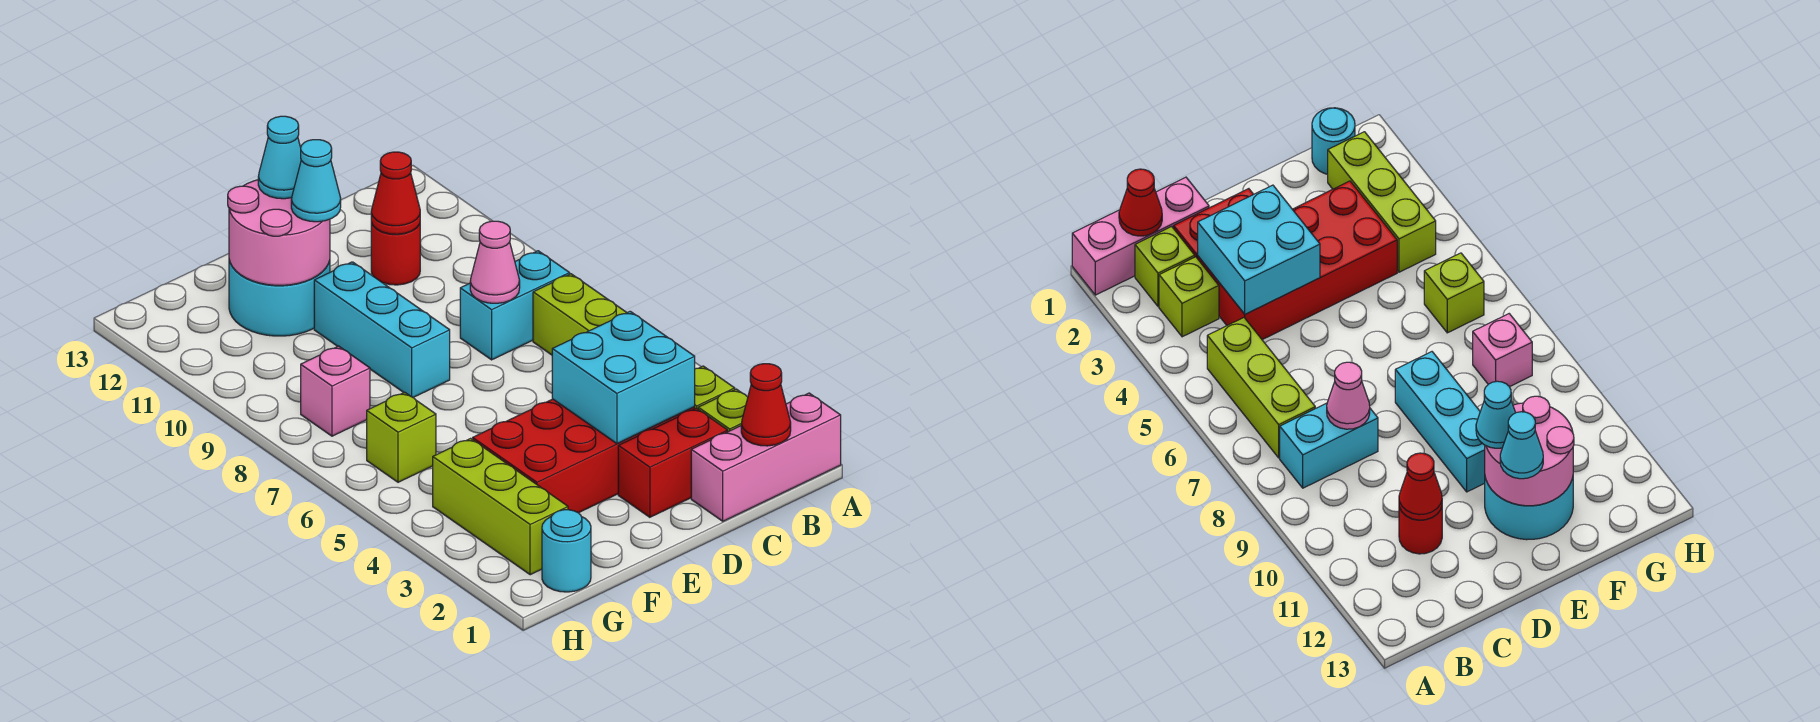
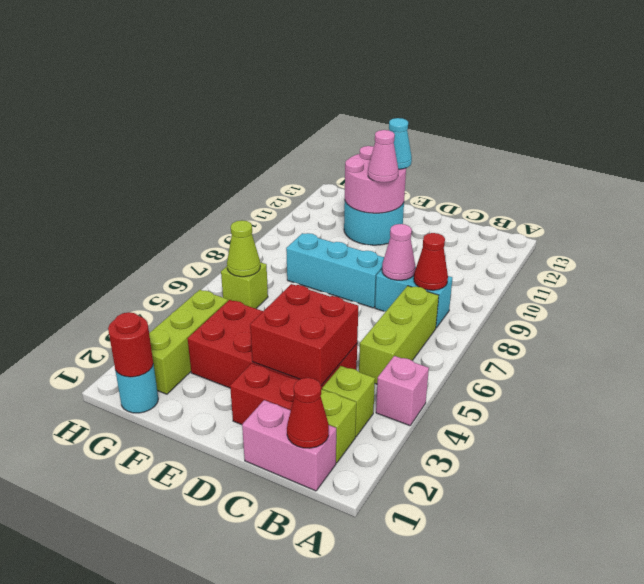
pink 1x3 brick [691,393,841,521] -> pink 1x2 brick [242,400,336,491]
cyan 2x2 brick [552,311,695,444] -> red 2x2 brick [250,284,358,386]
red 1x1 round brick [371,222,420,285] -> red 1x1 round brick moved to [108,312,153,377]
red 1x1 cone [371,152,420,234] -> red 1x1 cone moved to [414,233,448,290]
cyan 1x3 brick [314,262,450,398] -> cyan 1x3 brick turned to [286,233,384,308]
cyan 1x1 cone [291,140,341,222] -> pink 1x1 cone [368,130,398,182]
none -> lime 1x1 cone [227,220,260,277]
pink 1x1 brick [301,346,370,436] -> pink 1x1 brick moved to [376,356,429,426]

